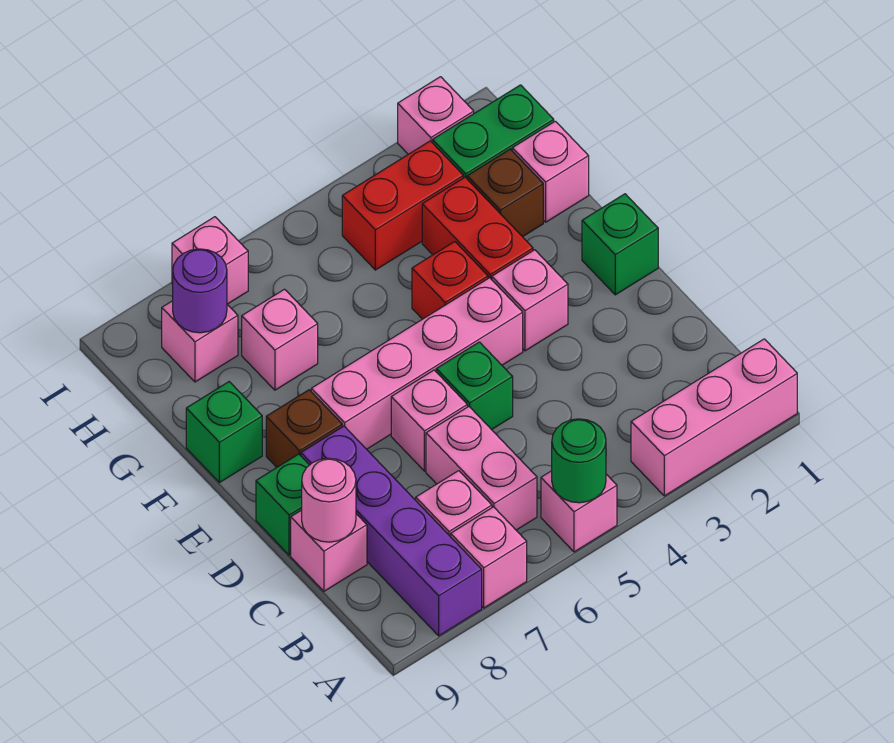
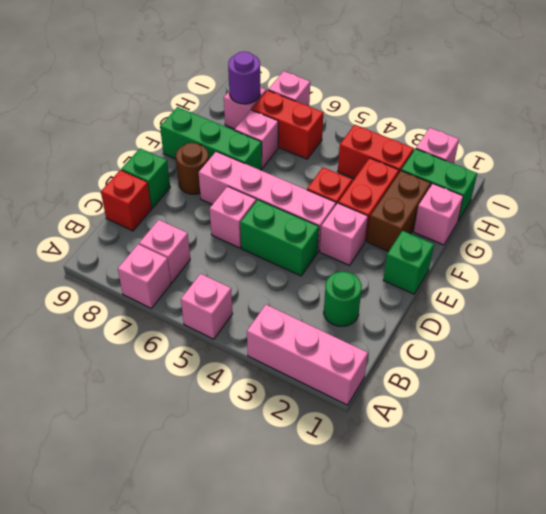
green 1x1 round brick [552,419,606,503] -> green 1x1 round brick moved to [324,272,362,326]
purple 1x4 brick [301,426,482,636] -> none
pink 1x2 brick [426,407,537,530] -> none
pink 1x1 brick [291,510,367,591] -> red 1x1 brick [101,170,152,231]
pink 1x1 round brick [302,458,356,542] -> none
green 1x1 brick [436,342,513,430] -> green 1x2 brick [240,200,319,276]
brown 1x1 brick [266,390,342,467] -> brown 1x1 round brick [176,143,209,194]
green 1x1 brick [186,382,262,483] -> green 1x3 brick [160,107,262,170]
brown 1x1 brick [467,149,543,237] -> brown 1x2 brick [367,171,431,252]
none -> red 1x2 brick [252,90,323,159]

